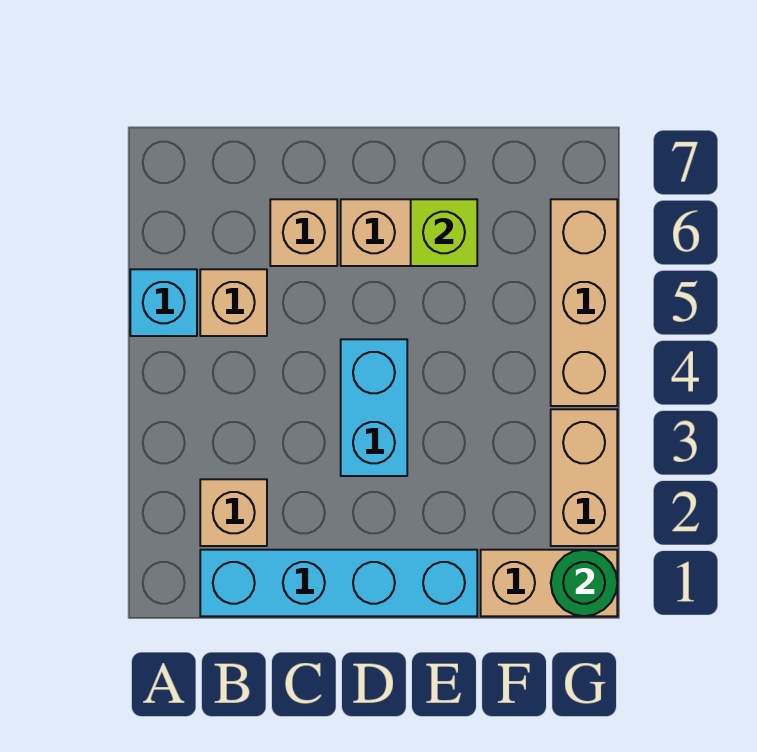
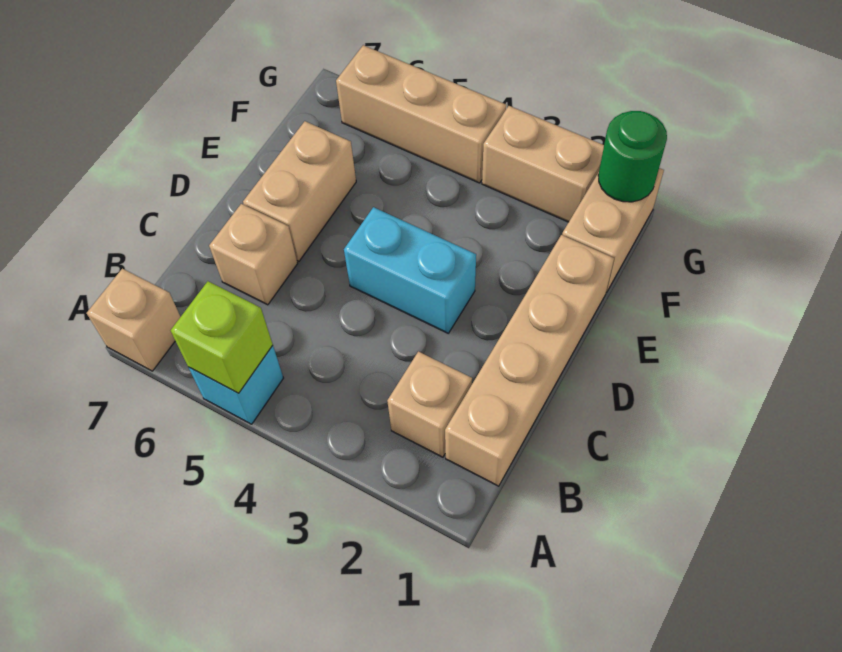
cyan 1x4 brick [200,550,477,616] -> tan 1x4 brick [445,235,614,486]
tan 1x1 brick [200,269,267,336] -> tan 1x1 brick moved to [87,269,180,371]
lime 1x1 brick [411,199,477,266] -> lime 1x1 brick moved to [171,281,273,393]

